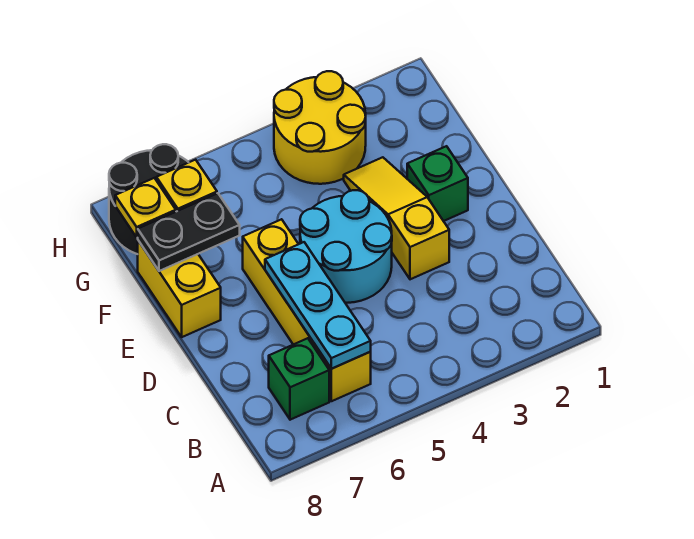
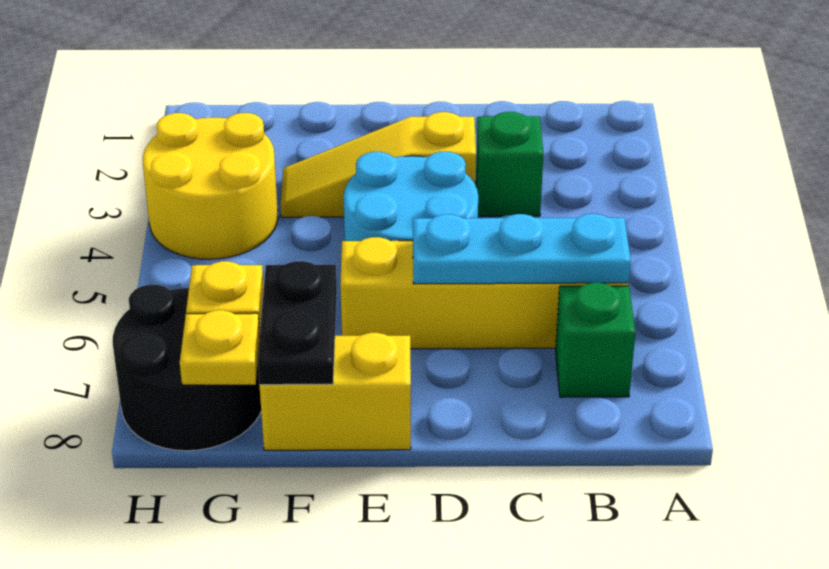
green 1x1 brick [407,146,468,221] -> green 1x1 brick moved to [476,112,543,216]

